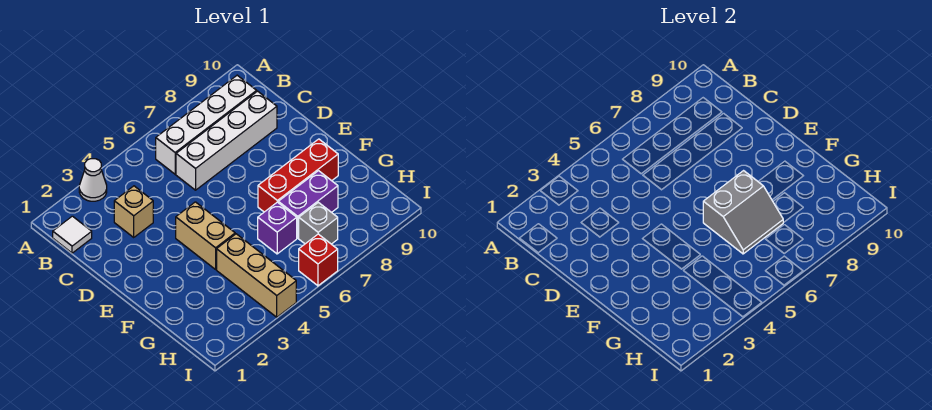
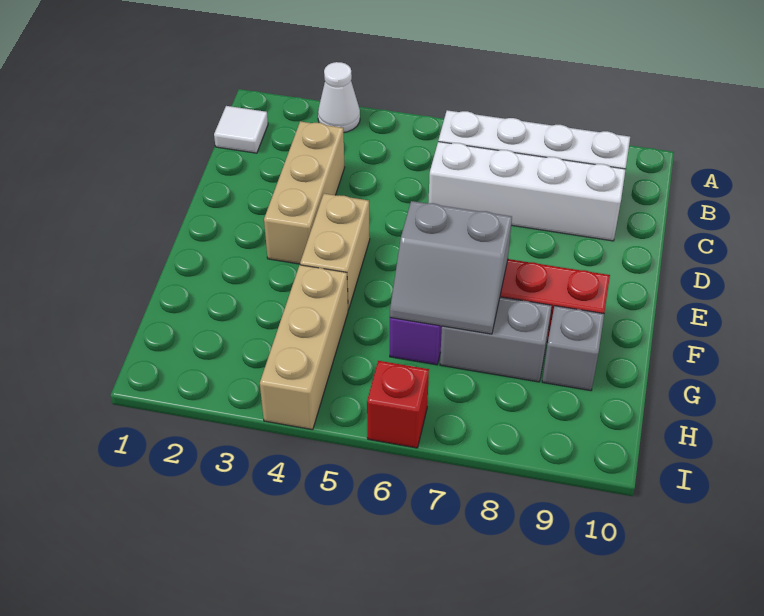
tan 1x1 brick [114,186,153,237] -> tan 1x3 brick [264,121,345,264]
purple 1x2 brick [278,171,338,238] -> grey 1x2 brick [440,297,552,382]
grey 1x1 brick [299,202,338,244] -> grey 1x1 brick moved to [542,306,604,391]

